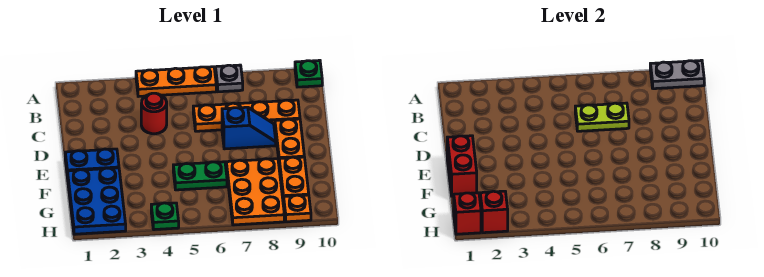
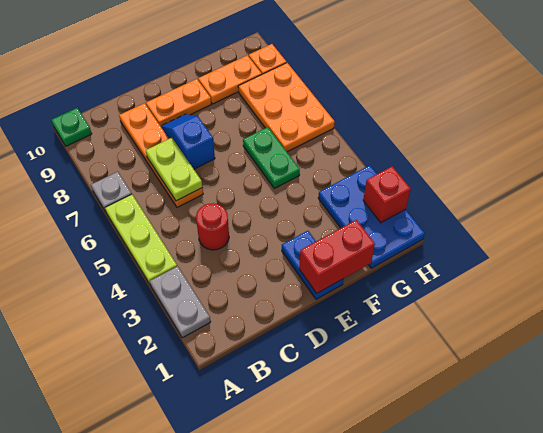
orange 1x3 plate [136,67,216,97] -> lime 1x3 plate [105,194,177,284]
grey 1x2 plate [650,60,704,89] -> grey 1x2 plate moved to [150,266,211,338]
blue 2x3 plate [67,168,126,234] -> blue 2x3 plate turned to [318,165,425,268]
orange 2x3 plate [226,159,284,225] -> orange 2x3 plate turned to [238,63,335,152]
red 1x1 brick [454,193,481,234] -> none
green 1x1 plate [151,203,179,230] -> none

